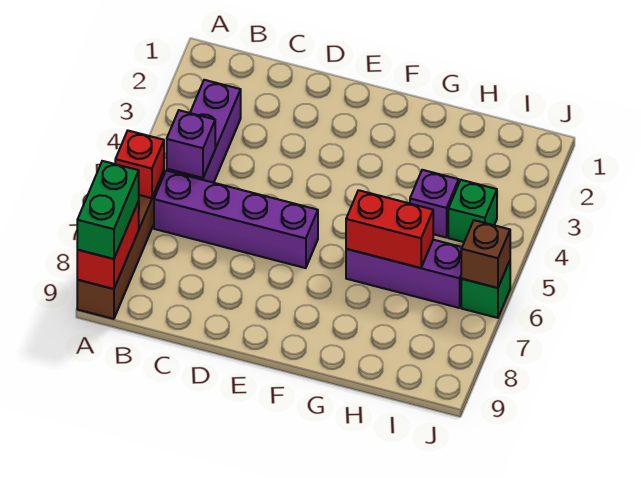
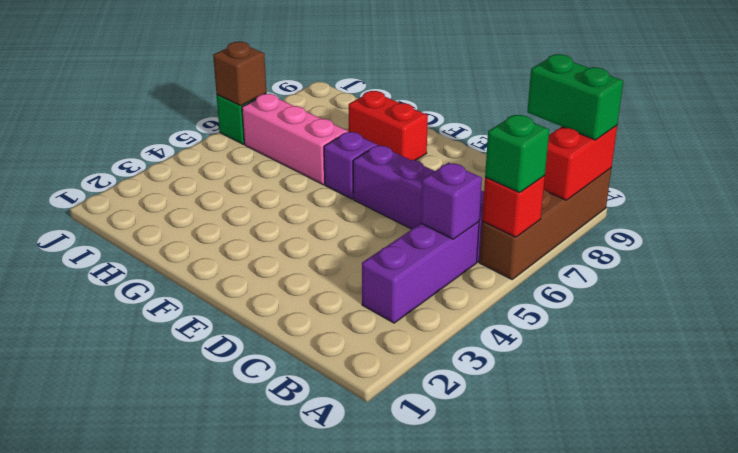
green 1x2 brick [77,161,139,259] -> green 1x2 brick turned to [527,54,623,140]
purple 1x3 brick [346,240,462,308] -> pink 1x3 brick [242,94,348,185]
red 1x2 brick [346,190,433,268] -> red 1x2 brick moved to [349,91,428,160]
purple 1x1 brick [410,170,459,237] -> purple 1x1 brick moved to [324,132,377,199]
green 1x1 brick [448,180,497,242] -> green 1x1 brick moved to [485,115,549,192]

